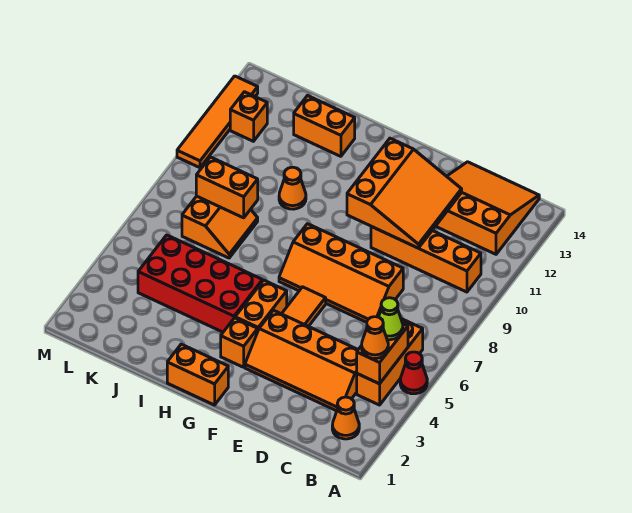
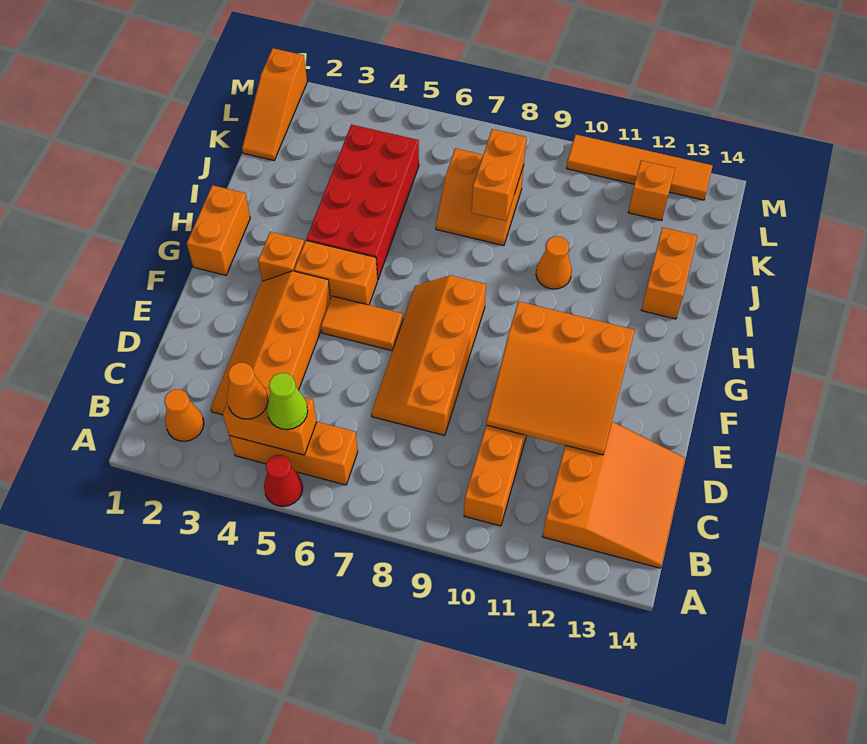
none -> orange 1x3 slope [242,48,307,160]

